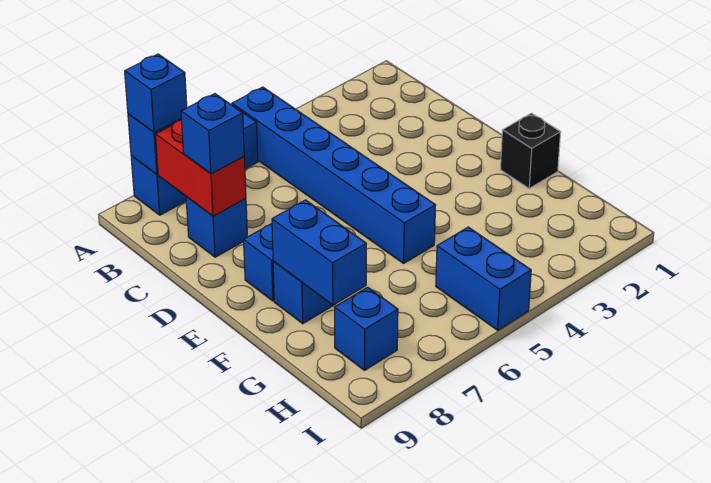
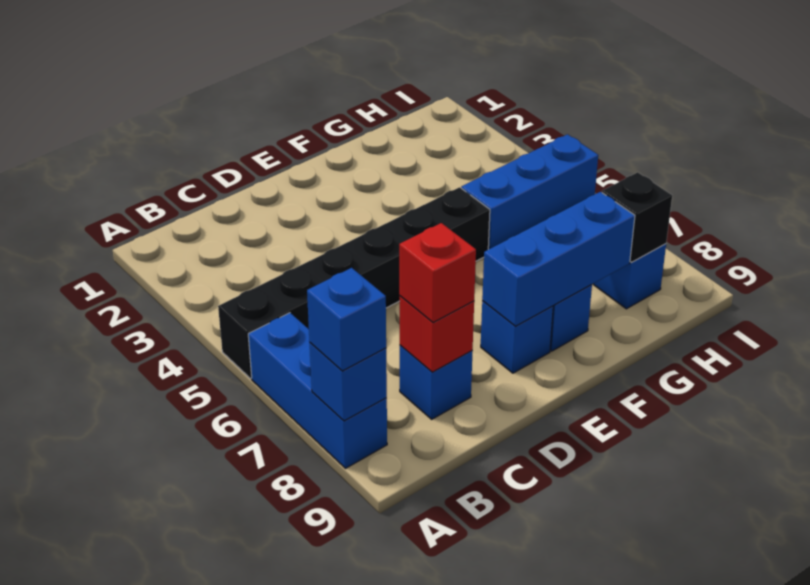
blue 1x6 brick [232,87,436,263] -> black 1x6 brick [218,187,490,379]
red 1x2 brick [155,120,246,216] -> red 1x1 brick [400,296,474,372]
blue 1x1 brick [181,94,244,174] -> red 1x1 brick [399,223,476,323]
black 1x1 brick [500,113,561,188] -> black 1x1 brick moved to [602,172,672,263]
blue 1x2 brick [272,200,366,305] -> blue 1x3 brick [482,192,635,327]
blue 1x2 brick [436,227,531,330] -> blue 1x3 brick [461,134,598,249]

